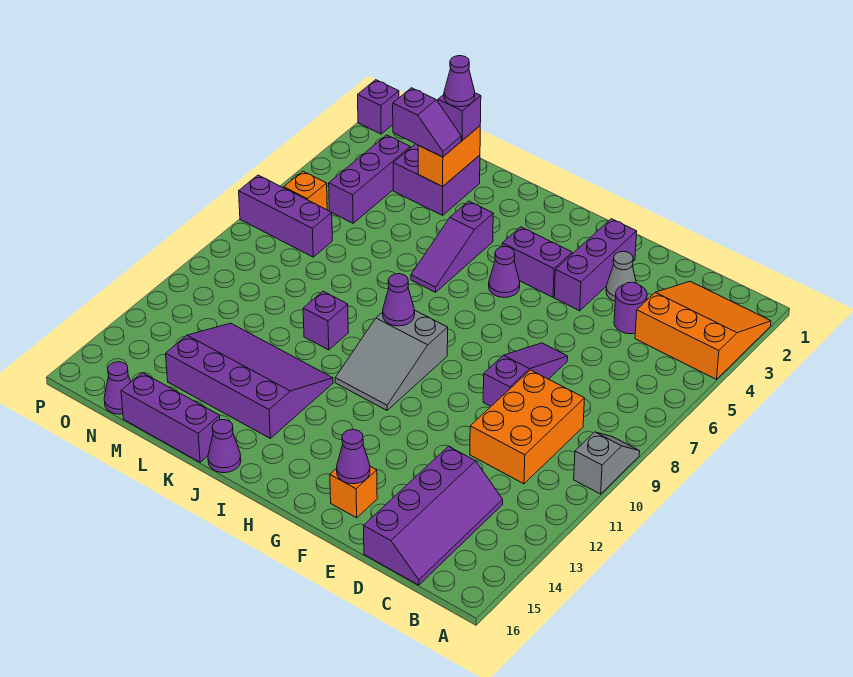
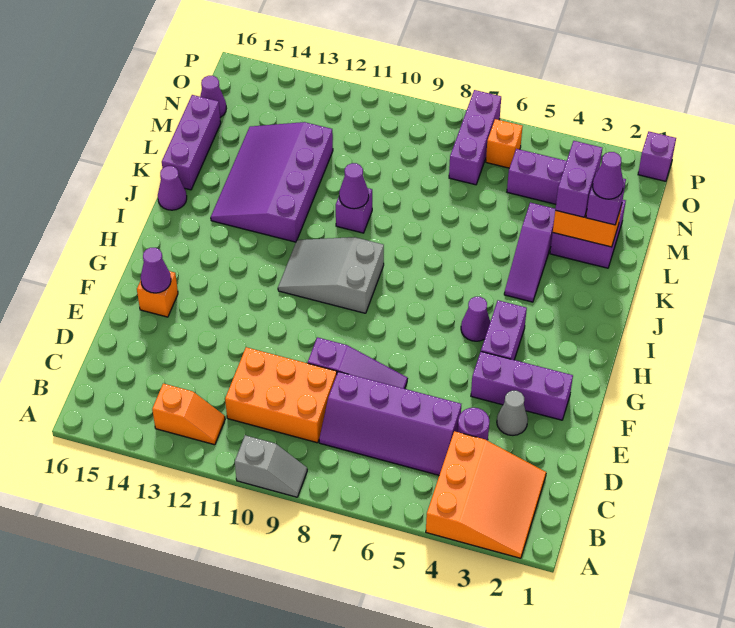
none -> orange 1x2 slope [152,384,225,445]
purple 2x4 slope [364,446,503,585] -> purple 2x4 slope moved to [319,372,461,475]
purple 1x1 cone [383,274,415,326] -> purple 1x1 cone moved to [339,163,369,209]
purple 1x3 slope [411,201,493,292] -> purple 1x3 slope turned to [504,203,556,302]
purple 3x4 slope [166,323,333,438] -> purple 3x4 slope turned to [211,122,333,242]
purple 1x2 slope [393,88,461,157] -> purple 1x2 brick [555,141,602,217]

